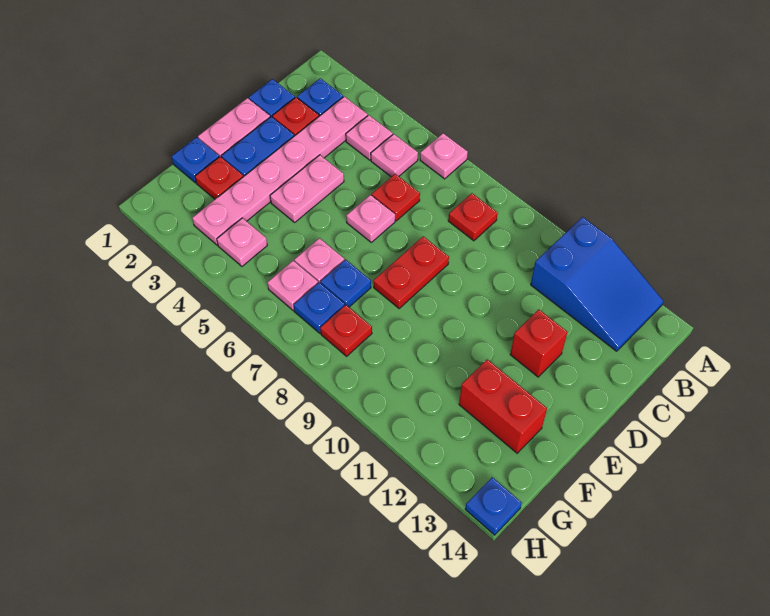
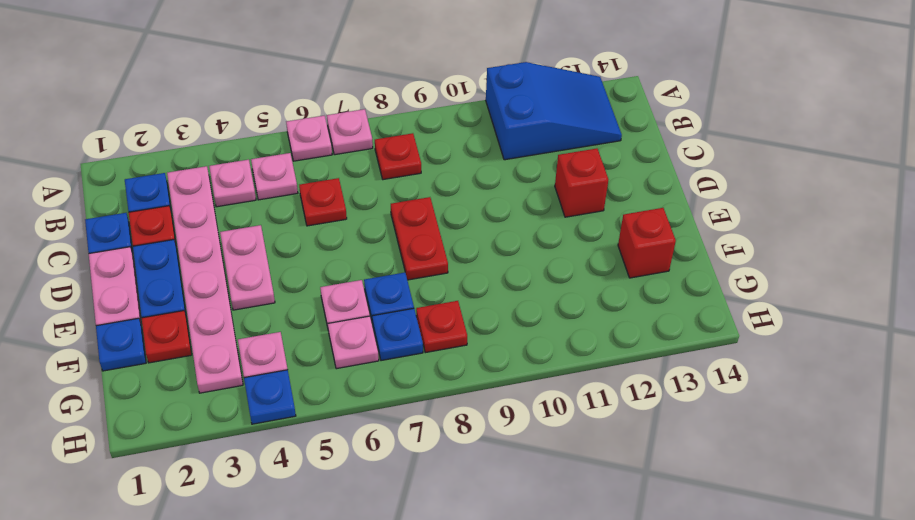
pink 1x1 plate [346,195,395,242] -> pink 1x1 plate moved to [327,109,373,155]
red 1x2 brick [459,359,547,453] -> red 1x1 brick [618,208,676,278]
blue 1x1 plate [465,477,522,535] -> blue 1x1 plate moved to [244,370,296,424]

